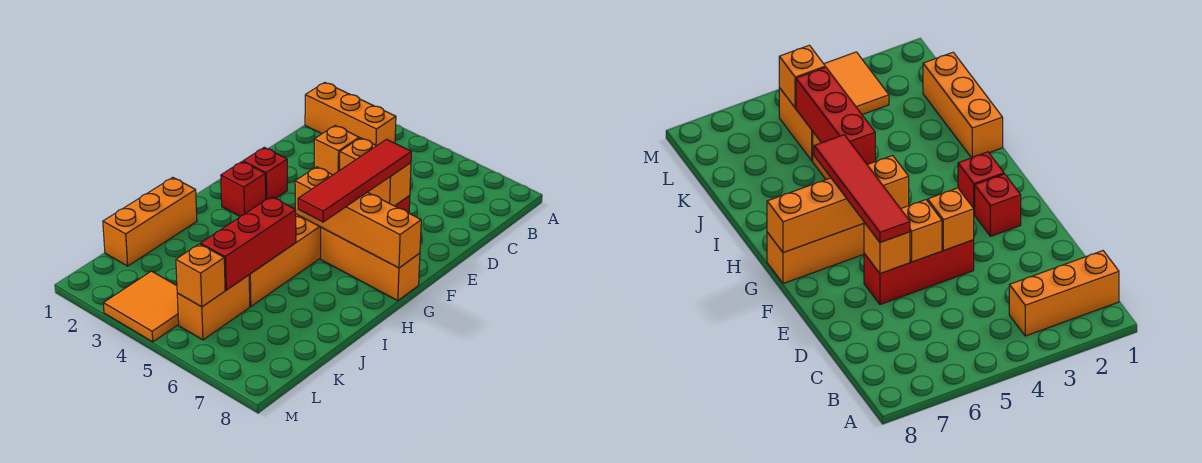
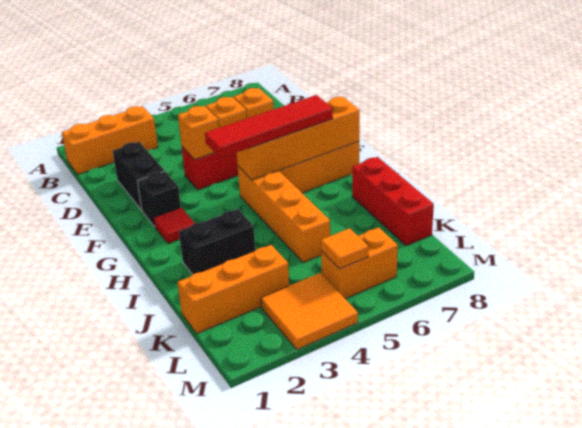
none -> black 1x2 brick [113,142,165,210]
red 1x4 tile [298,139,411,222] -> red 1x4 tile turned to [205,95,333,158]
red 1x1 brick [243,147,287,200] -> black 1x1 brick [137,171,181,227]
red 1x1 brick [221,162,266,216] -> red 1x1 tile [154,208,195,244]
orange 1x3 brick [103,178,197,266] -> orange 1x3 brick turned to [177,245,289,334]
none -> black 1x2 brick [179,209,255,274]
red 1x3 brick [201,197,296,290] -> red 1x3 brick moved to [352,157,434,246]
orange 1x2 brick [177,275,250,340] -> orange 1x2 brick turned to [321,227,398,299]
orange 1x1 brick [176,244,225,307] -> orange 1x1 tile [321,228,368,269]

